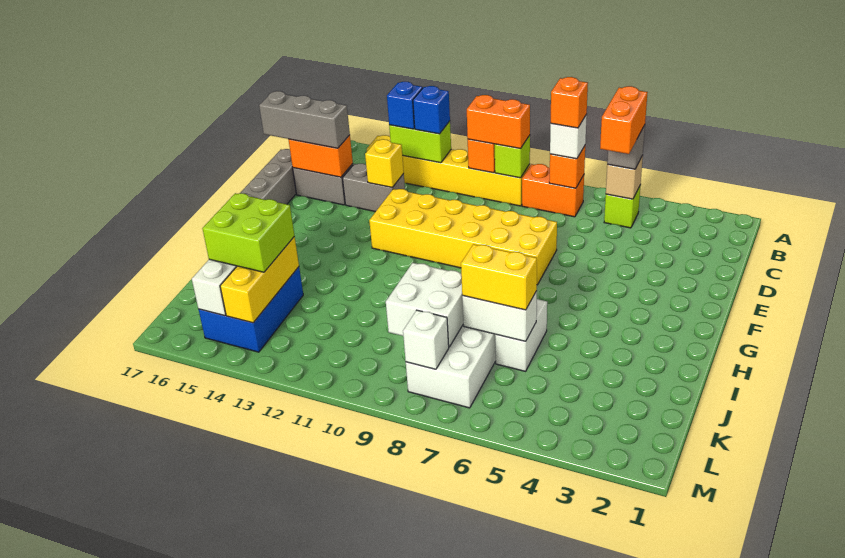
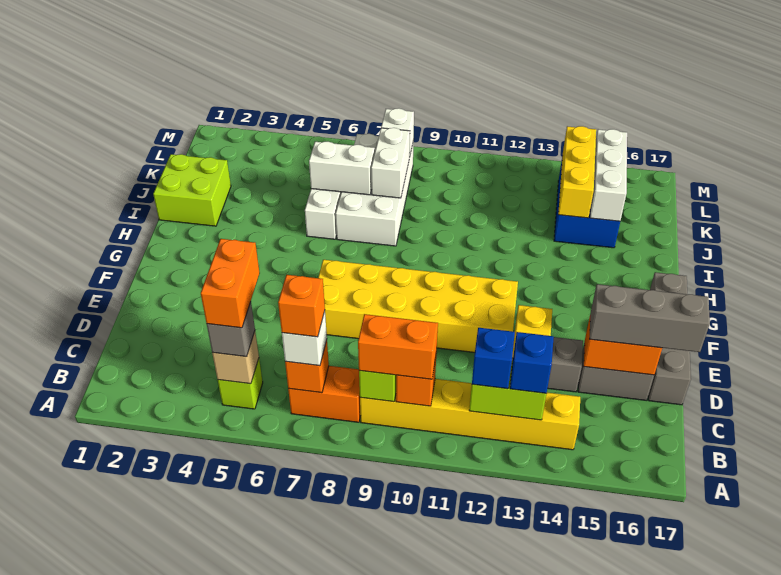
yellow 1x2 brick [461,244,537,310] -> none
white 2x2 brick [386,263,463,347] -> white 1x2 brick [371,128,410,198]
lime 2x2 brick [202,193,295,272] -> lime 2x2 brick moved to [153,154,231,226]

